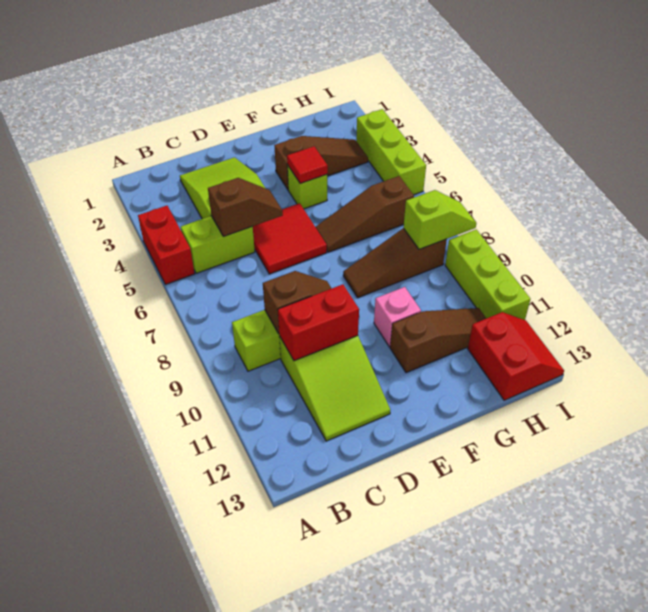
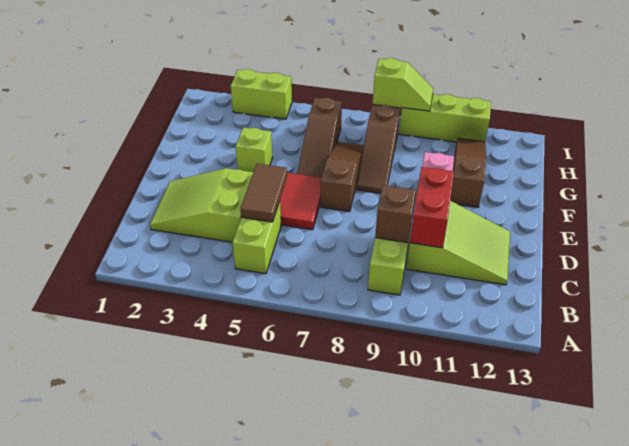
red 1x2 brick [138,206,195,285] -> none
brown 1x2 slope [208,178,283,236] -> brown 1x2 tile [240,164,287,222]
brown 1x3 slope [274,136,368,189] -> brown 1x3 slope moved to [321,142,364,212]
red 1x1 tile [287,146,328,184] -> none
lime 1x2 slope [403,190,476,249] -> lime 1x2 slope turned to [373,58,433,111]
red 2x2 slope [468,312,564,400] -> none
lime 1x3 brick [356,109,426,195] -> lime 1x2 brick [231,69,292,119]

